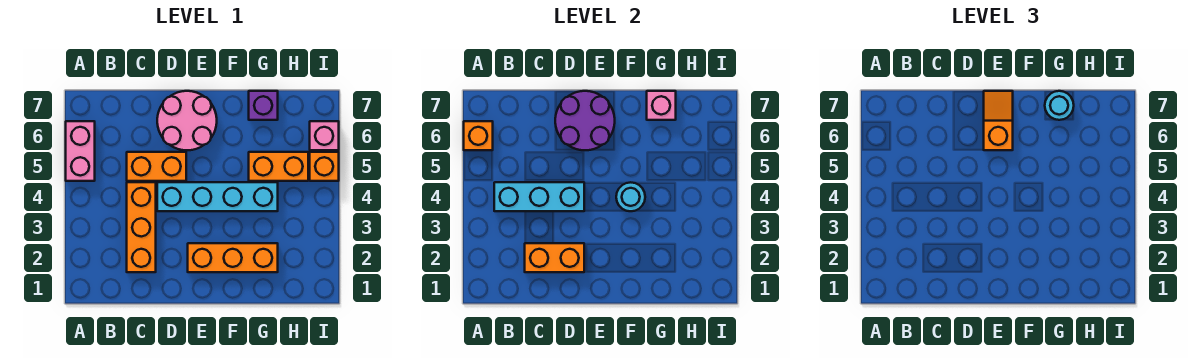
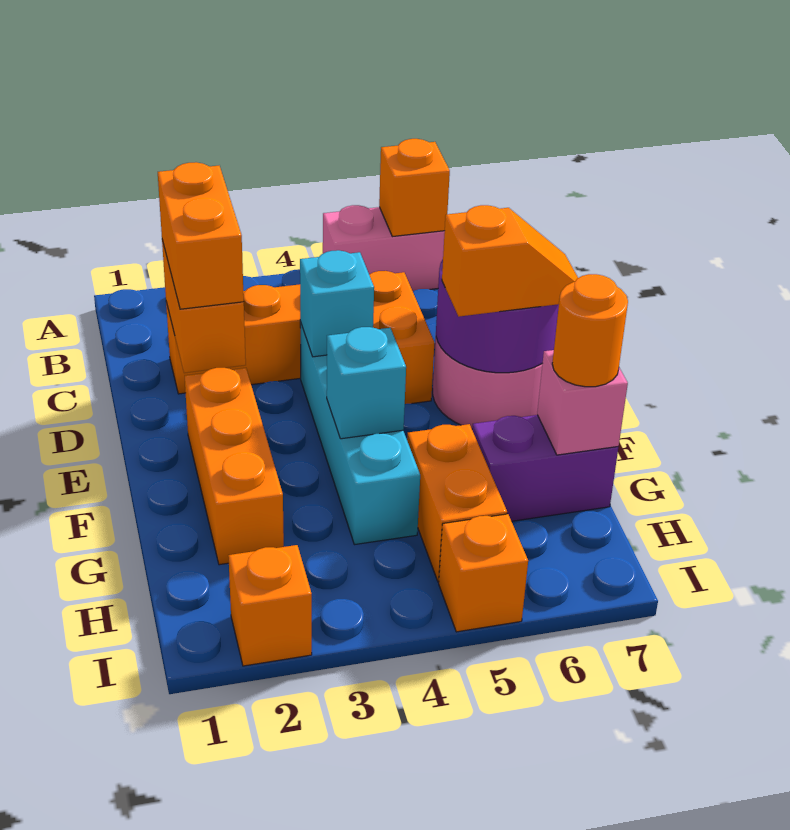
cyan 1x3 brick [494,182,584,211] -> cyan 1x1 brick [300,250,374,357]
none -> orange 1x2 brick [158,162,244,309]
cyan 1x1 round brick [616,182,645,211] -> cyan 1x1 brick [327,327,406,439]
purple 1x1 brick [249,91,278,120] -> purple 1x2 brick [472,415,618,521]
cyan 1x1 round brick [1045,91,1074,120] -> orange 1x1 round brick [552,274,628,387]
none -> orange 1x1 brick [228,545,312,666]
pink 1x1 brick [310,121,339,150] -> none

